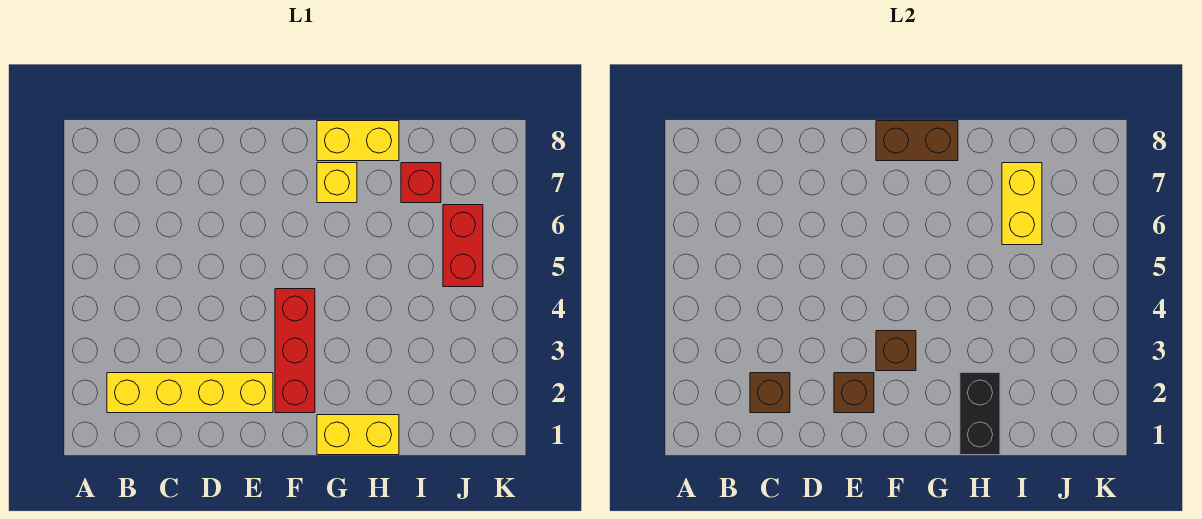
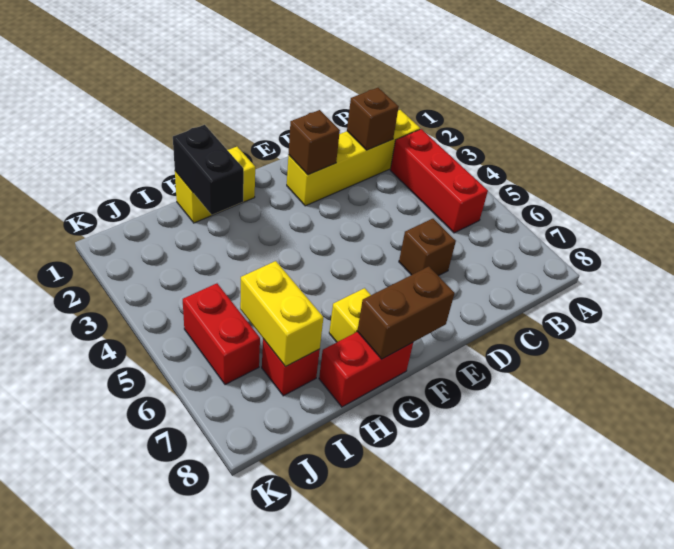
red 1x3 brick [275,289,315,413] -> red 1x3 brick moved to [390,129,488,233]
brown 1x1 brick [876,331,916,371] -> brown 1x1 brick moved to [399,219,456,276]
yellow 1x2 brick [317,121,399,161] -> red 1x2 brick [319,332,413,407]

